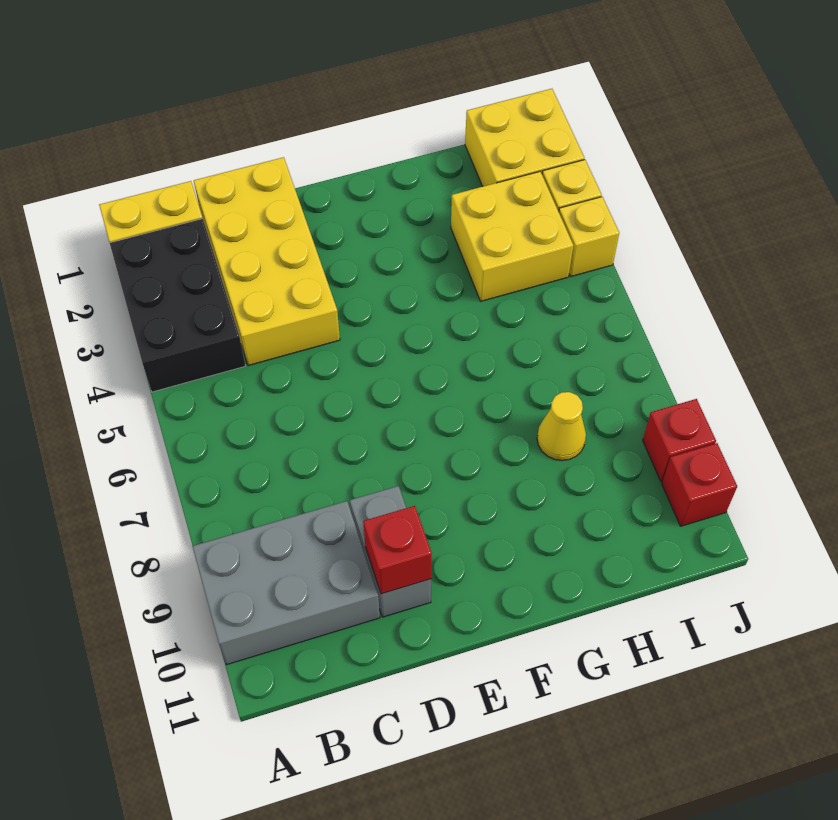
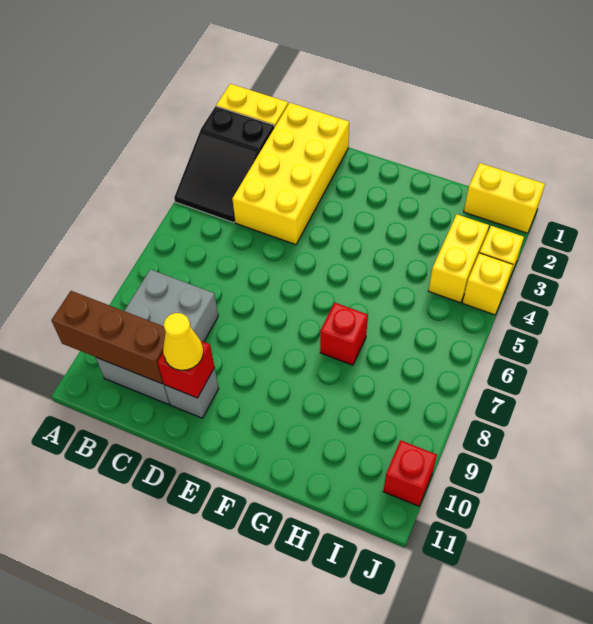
black 2x3 brick [110,219,245,392] -> black 2x3 slope [174,106,274,223]
grey 2x3 brick [192,501,380,665] -> grey 2x3 brick turned to [96,269,218,404]
none -> brown 1x3 brick [52,291,166,384]
grey 1x2 brick [350,486,431,617] -> grey 1x1 brick [164,368,219,418]
yellow 2x2 brick [451,172,573,301] -> yellow 1x2 brick [429,215,489,303]
yellow 1x1 cone [537,392,586,460] -> yellow 1x1 cone moved to [163,313,203,370]
yellow 2x2 brick [465,89,584,186] -> yellow 1x2 brick [464,163,545,233]
red 1x1 brick [643,399,716,481] -> red 1x1 brick moved to [320,302,368,365]

